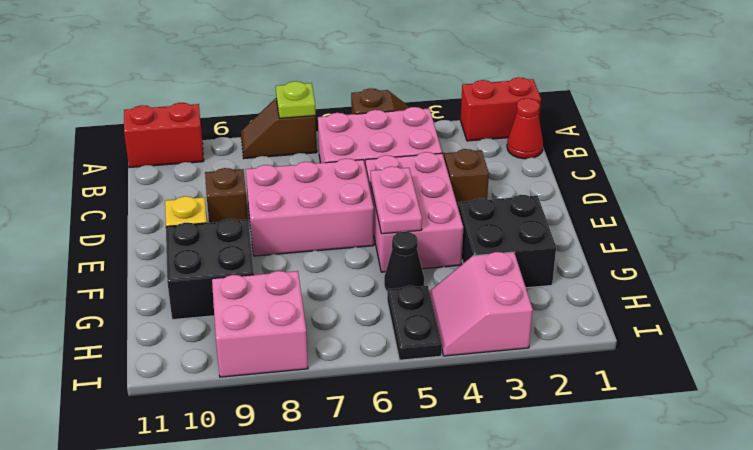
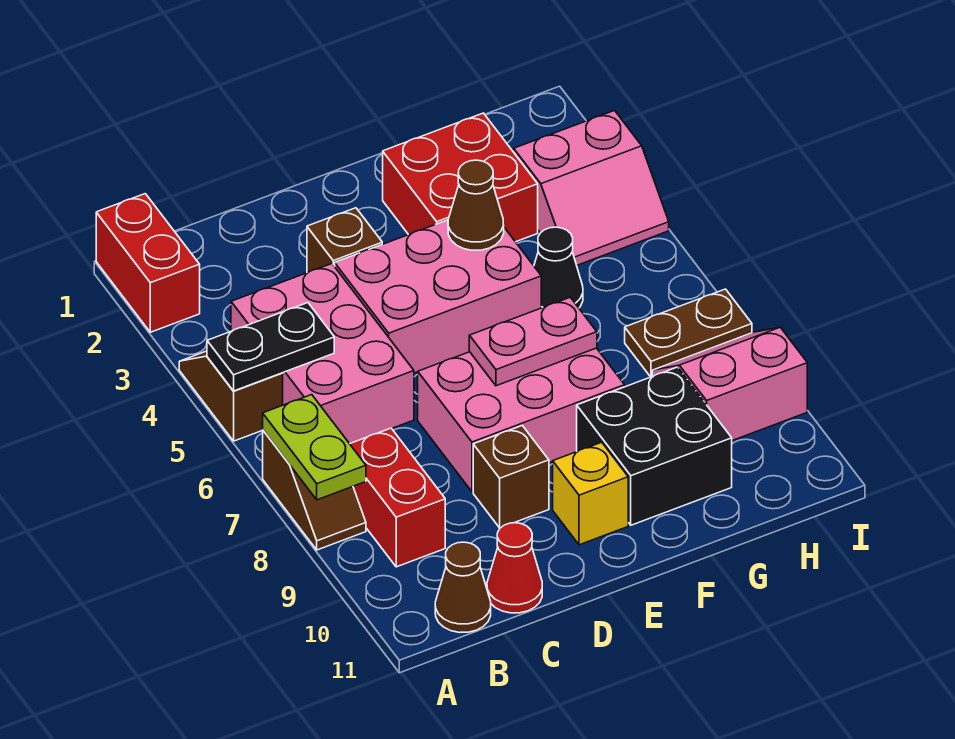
lime 1x1 plate [276,81,316,118] -> lime 1x2 plate [263,395,366,500]
red 1x2 brick [124,103,204,168] -> red 1x2 brick moved to [350,428,445,567]
red 1x1 cone [507,98,543,159] -> red 1x1 cone moved to [487,523,542,613]
none -> brown 1x1 cone [435,542,491,633]
pink 2x3 brick [246,158,374,256] -> pink 2x3 brick turned to [418,348,625,492]
pink 1x2 plate [371,166,422,234] -> pink 1x2 plate moved to [469,297,597,386]
black 2x2 brick [458,195,556,288] -> red 2x2 brick [383,113,538,242]
none -> brown 1x1 cone [448,160,504,250]
black 1x2 plate [387,286,442,360] -> black 1x2 plate moved to [207,303,334,391]
none -> brown 1x2 plate [625,289,752,377]
pink 2x2 brick [212,271,308,377] -> pink 2x2 slope [652,327,807,441]

